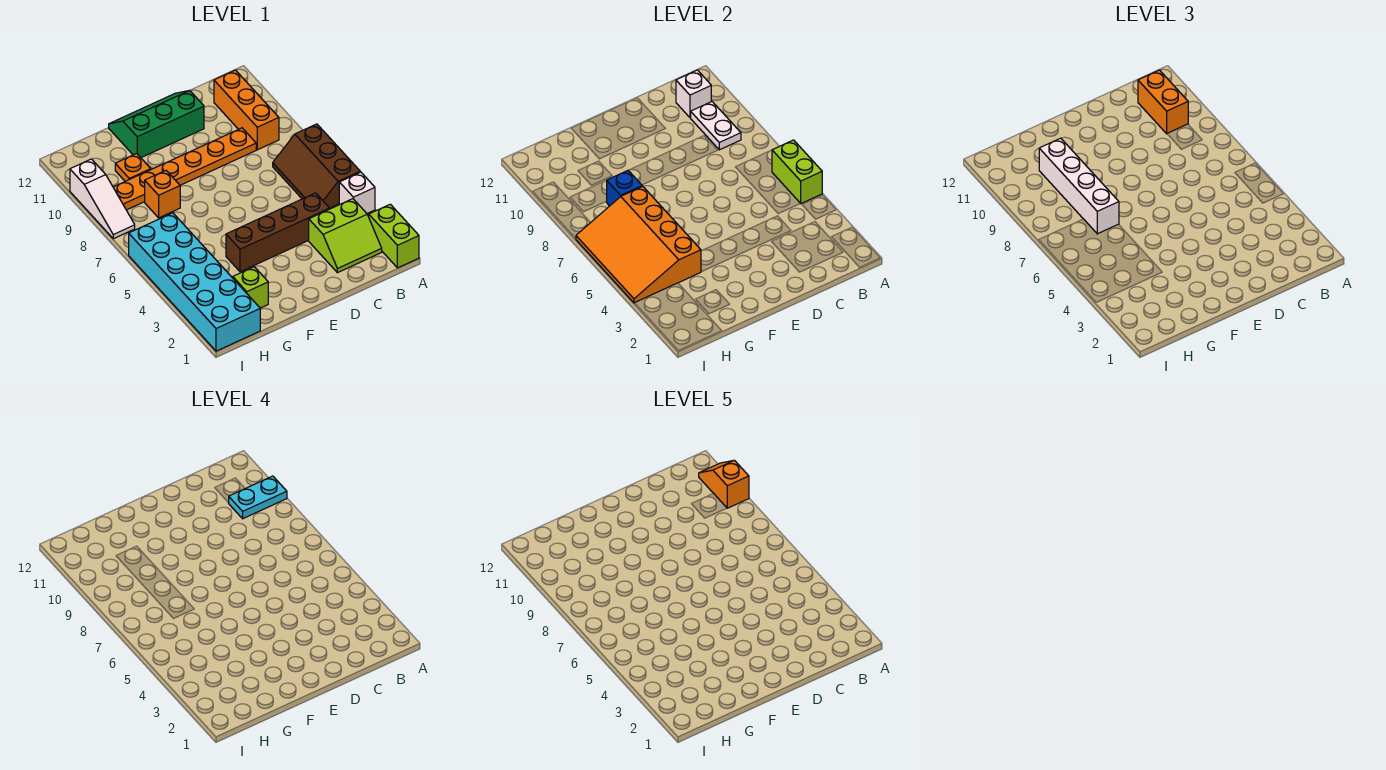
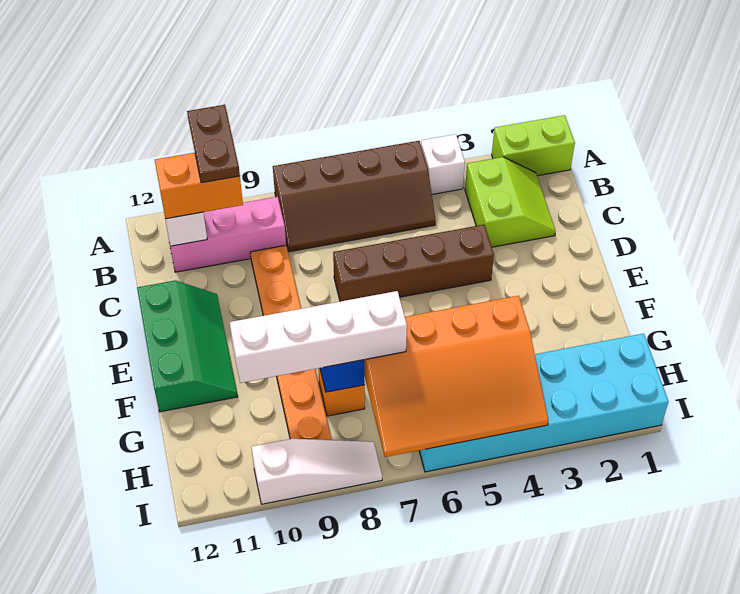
brown 2x3 slope [273,124,360,208] -> brown 2x4 slope [273,141,436,252]
lime 1x2 brick [772,140,822,203] -> none
cyan 1x2 plate [229,476,287,519] -> brown 1x2 plate [187,105,240,183]
orange 1x2 slope [699,460,749,508] -> none
orange 1x3 brick [214,70,279,150] -> pink 1x3 brick [169,197,286,272]
white 1x2 plate [690,102,741,150] -> none
brown 1x4 brick [226,193,330,272] -> brown 1x4 brick turned to [333,225,494,301]
green 2x3 slope [109,90,204,158] -> green 2x3 slope turned to [137,280,238,412]
lime 1x1 brick [233,267,268,308] -> none
orange 1x1 plate [115,154,151,181] -> none

